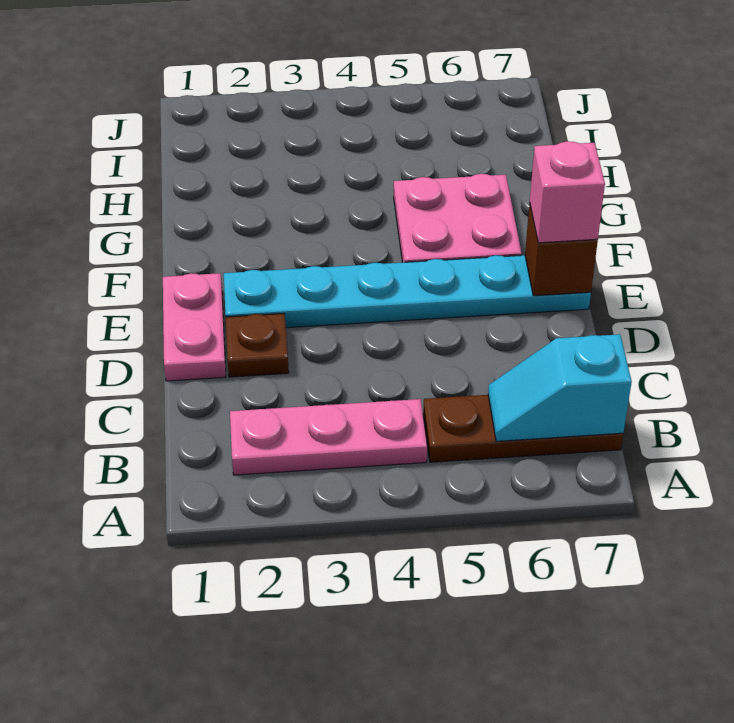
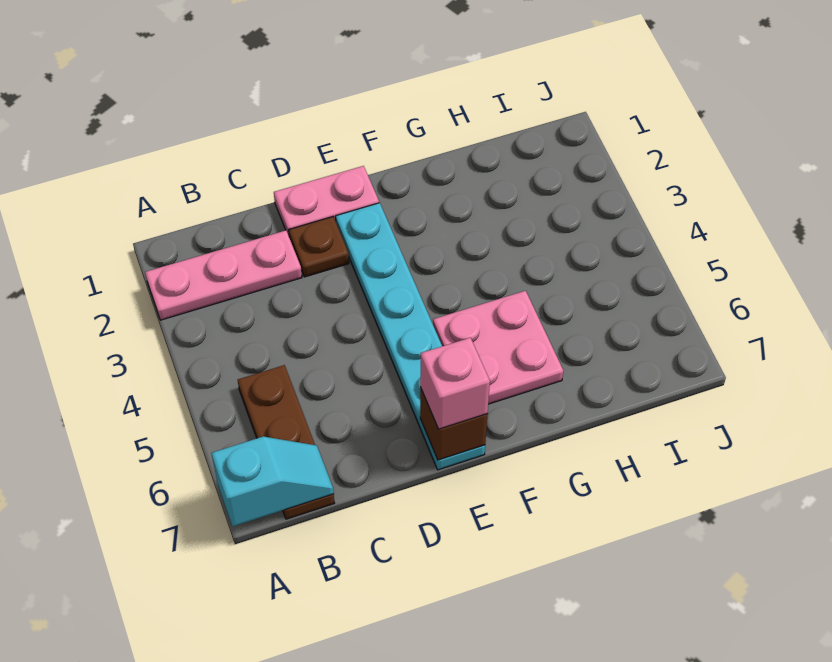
pink 1x3 plate [230,399,427,475] -> pink 1x3 plate turned to [145,230,302,320]
cyan 1x2 slope [488,334,632,441] -> cyan 1x2 slope turned to [211,437,334,526]

